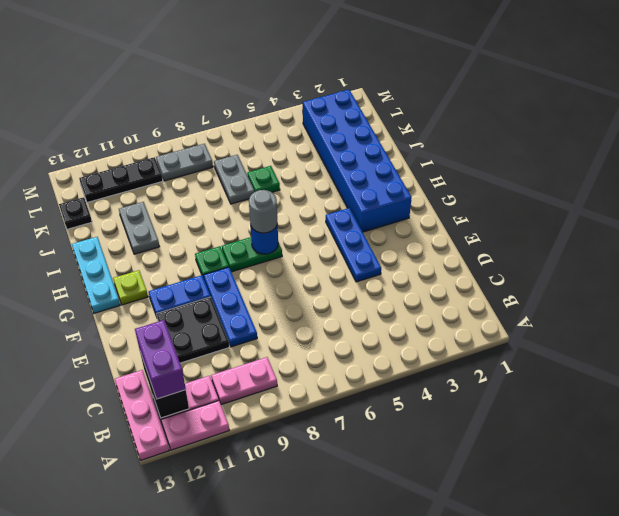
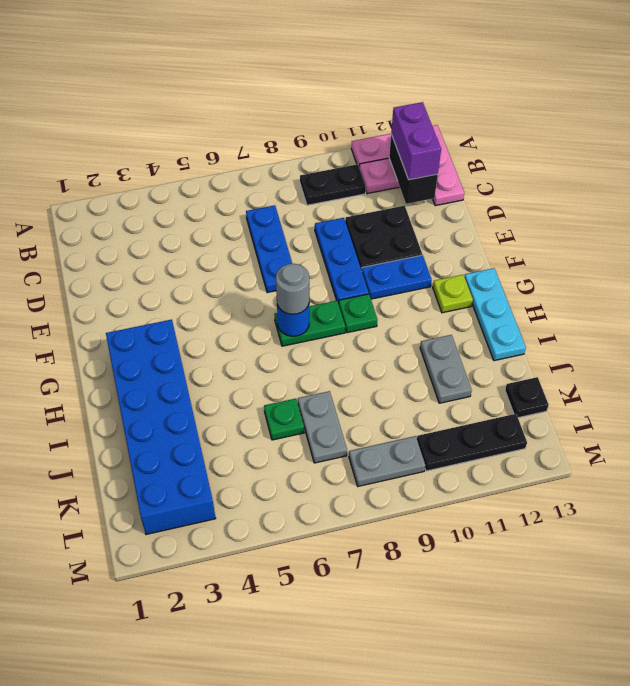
pink 1x2 plate [211,357,277,405] -> black 1x2 plate [300,164,366,205]
blue 1x3 plate [326,208,381,282] -> blue 1x3 plate moved to [246,205,292,293]

